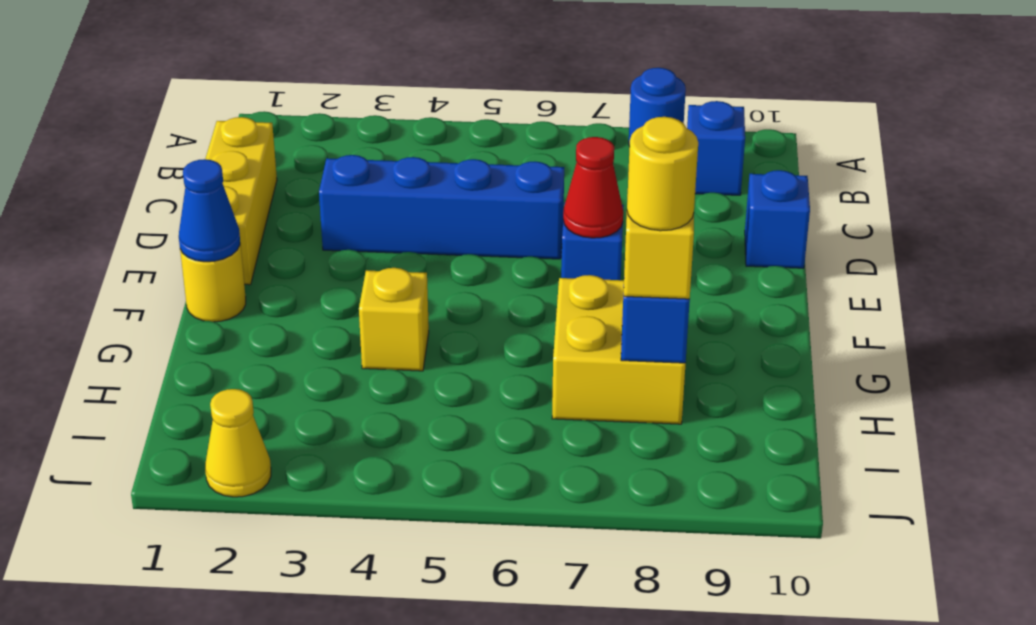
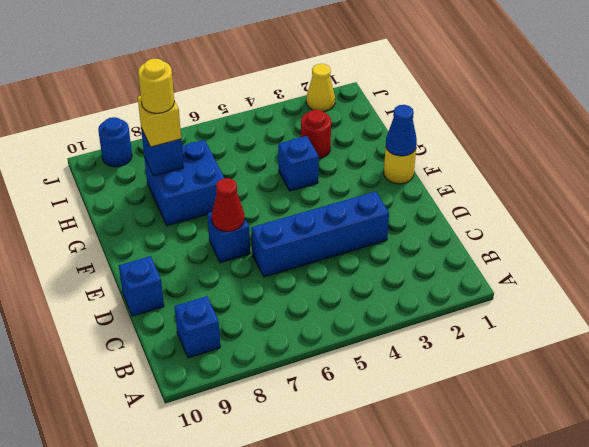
blue 1x1 round brick [629,68,686,147] -> blue 1x1 round brick moved to [98,117,132,167]
yellow 1x3 brick [205,117,277,285] -> none
yellow 1x1 brick [359,268,429,371] -> blue 1x1 brick [278,136,319,191]
yellow 2x2 brick [552,275,686,424] -> blue 2x2 brick [144,140,225,226]
none -> red 1x1 round brick [301,110,331,158]

